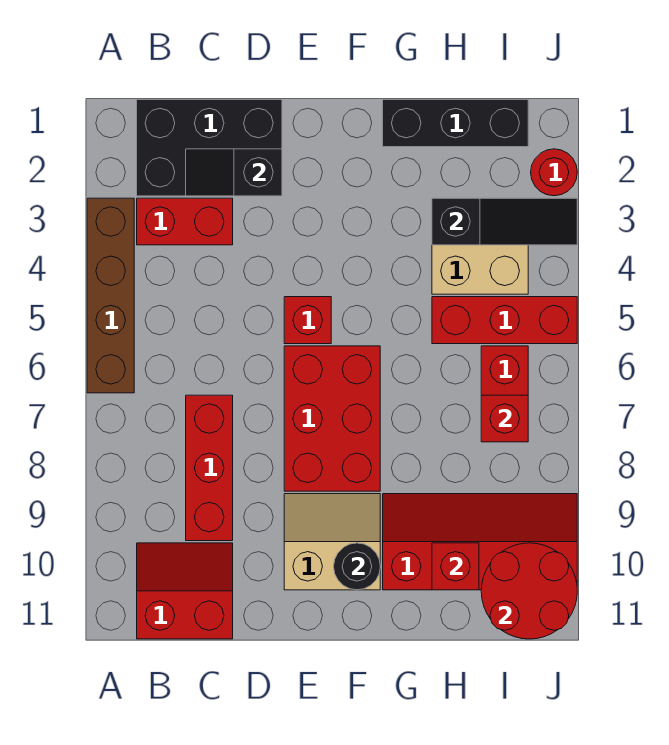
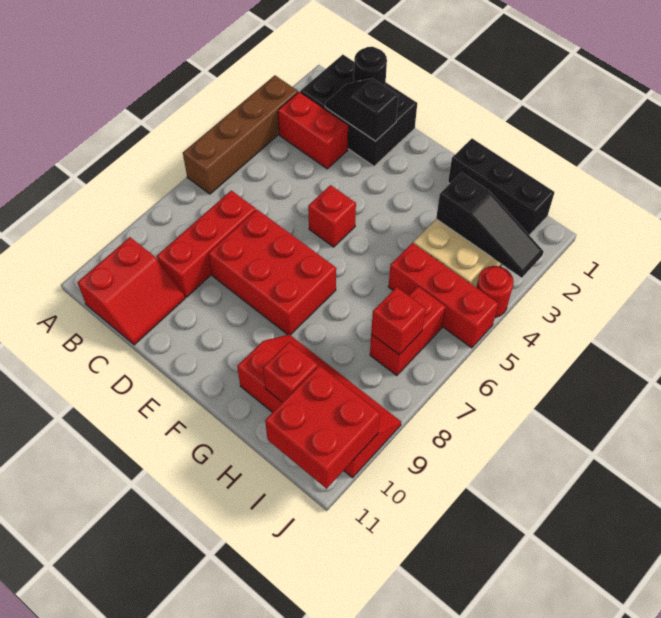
red 2x2 slope [137,543,233,639] -> red 2x2 slope turned to [78,237,185,345]
red 2x3 brick [284,346,380,491] -> red 2x3 brick turned to [208,210,336,335]
tan 2x2 slope [284,494,380,590] -> none
black 1x1 round brick [334,543,380,590] -> black 1x1 round brick moved to [354,47,387,86]
red 2x2 round brick [481,543,577,639] -> red 2x2 brick [265,366,380,489]
red 1x1 round brick [531,149,577,196] -> red 1x1 round brick moved to [476,266,514,317]

